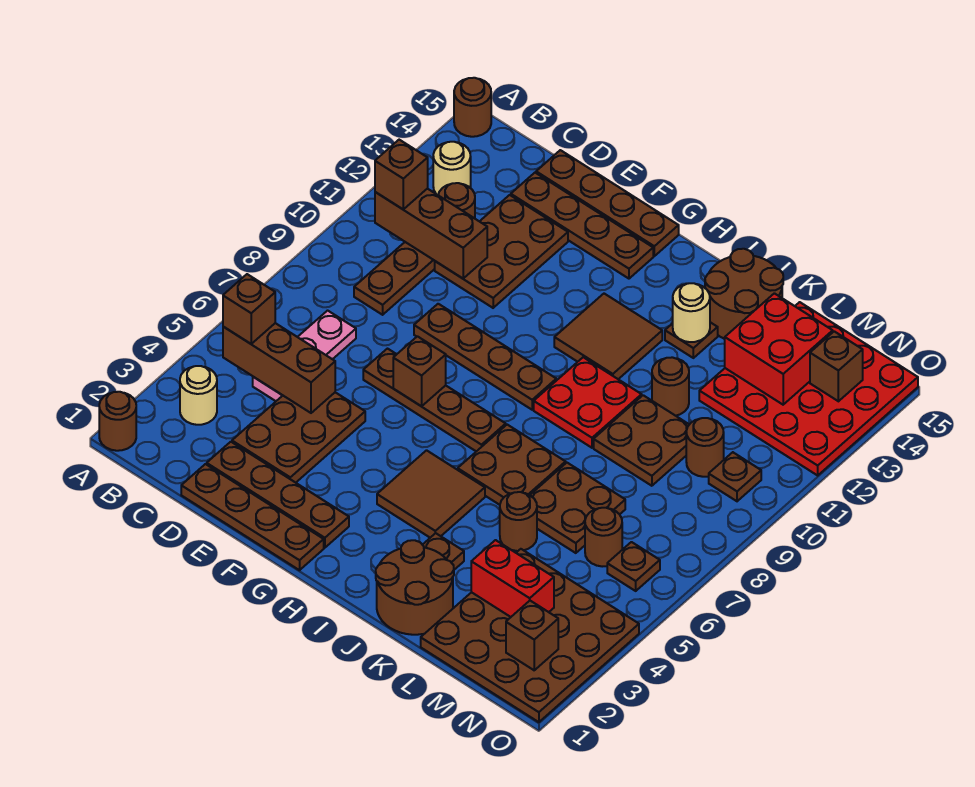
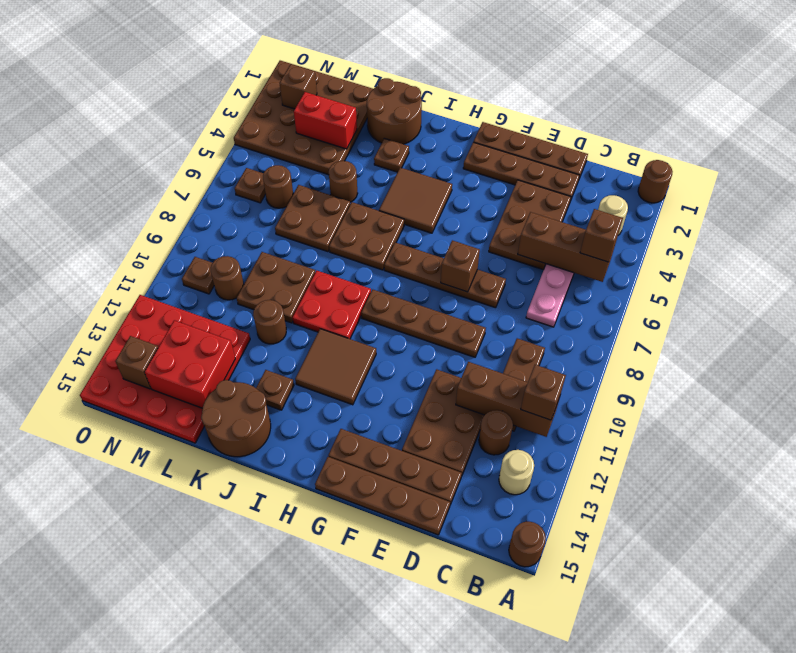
tan 1x1 round brick [673,283,710,342] -> none

